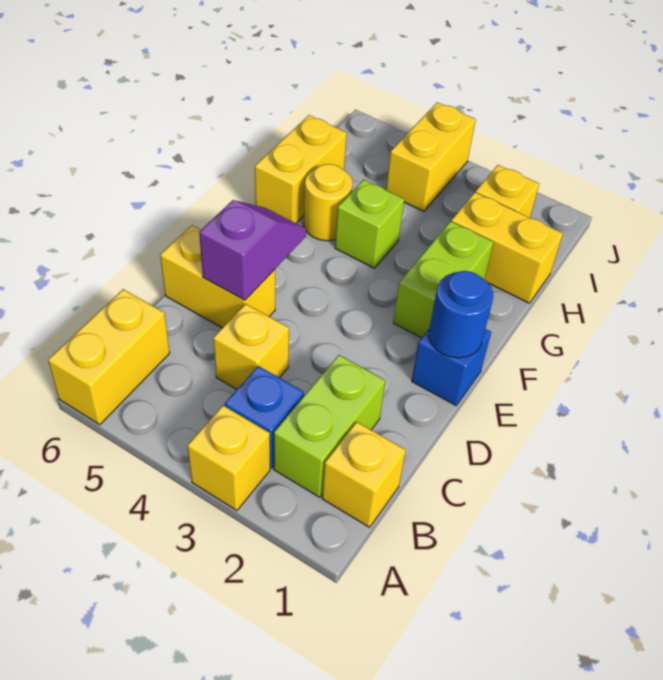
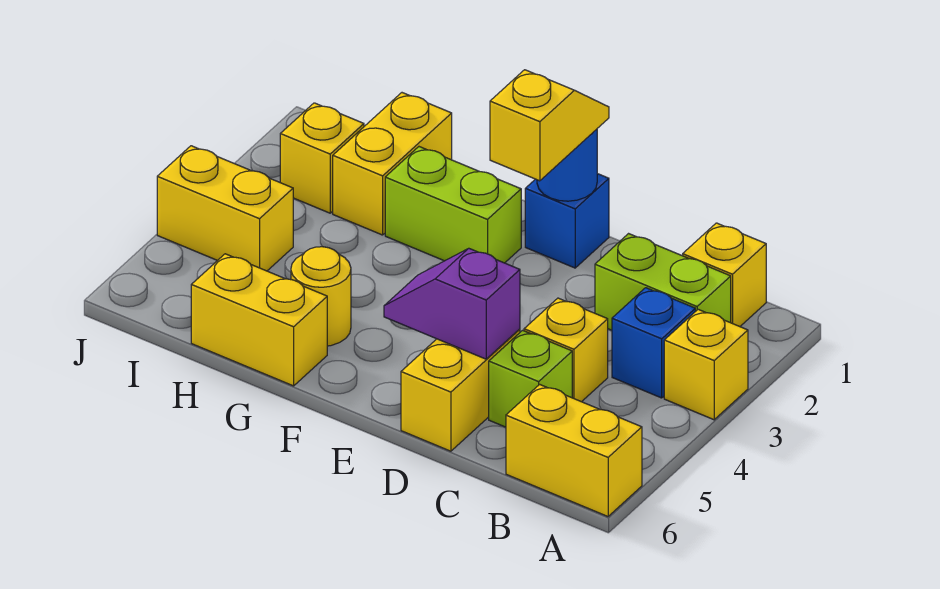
none -> yellow 1x2 slope [490,70,609,181]
lime 1x1 brick [335,180,404,268] -> lime 1x1 brick moved to [489,330,572,427]

